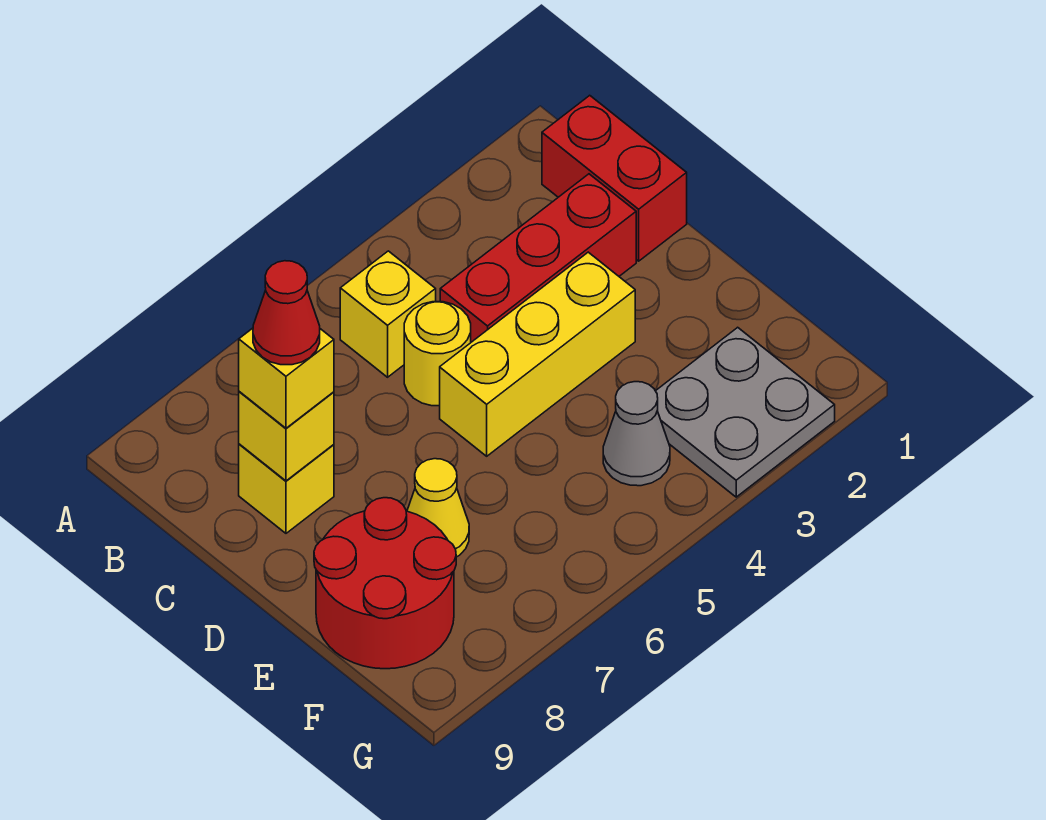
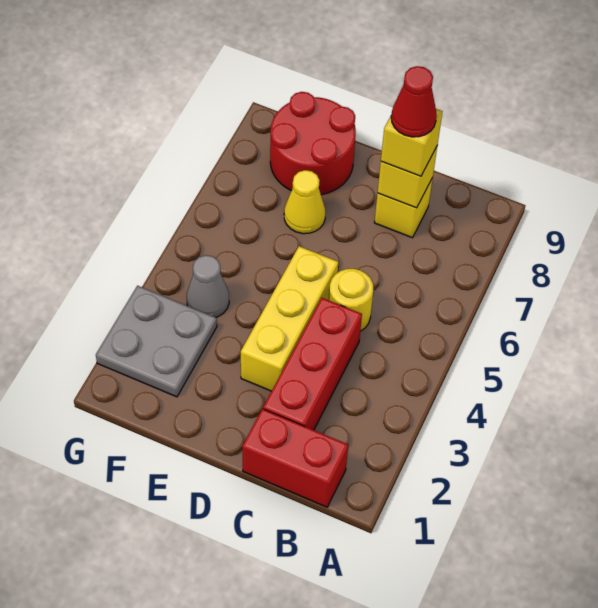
yellow 1x1 brick [340,251,436,377] -> none

